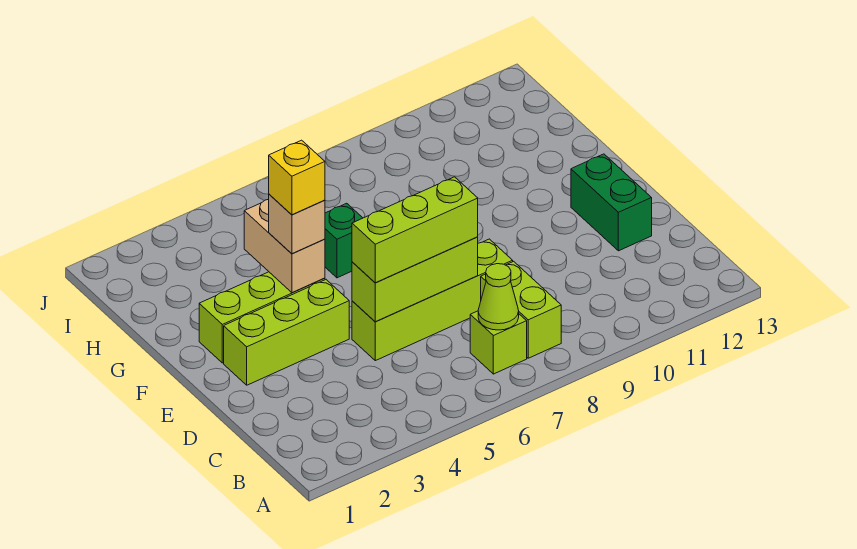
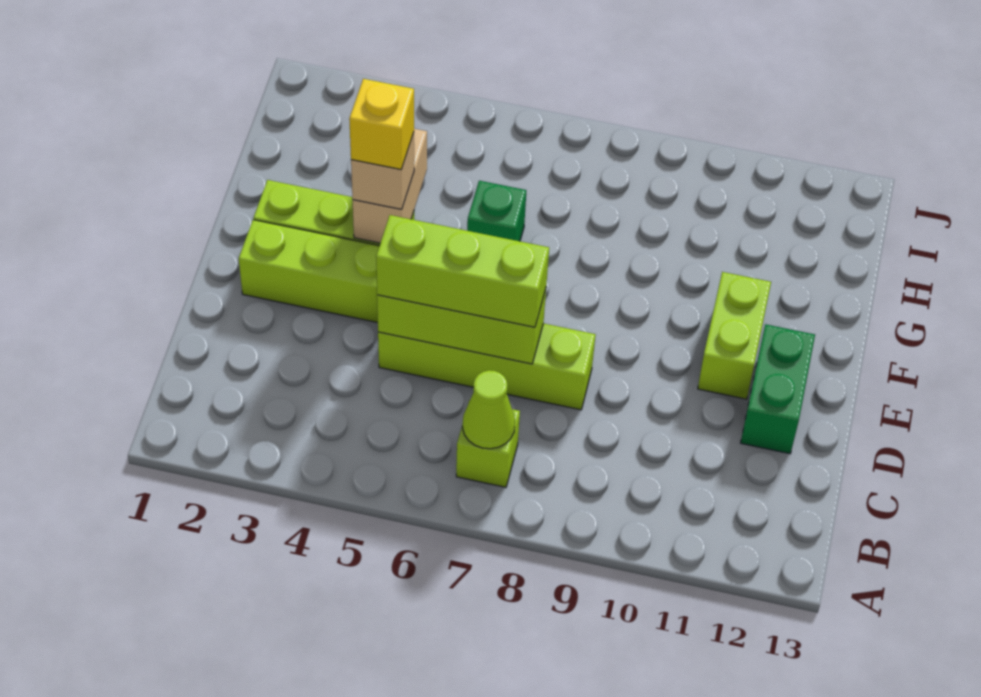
lime 1x2 brick [481,261,561,358] -> lime 1x2 brick moved to [698,272,771,399]

